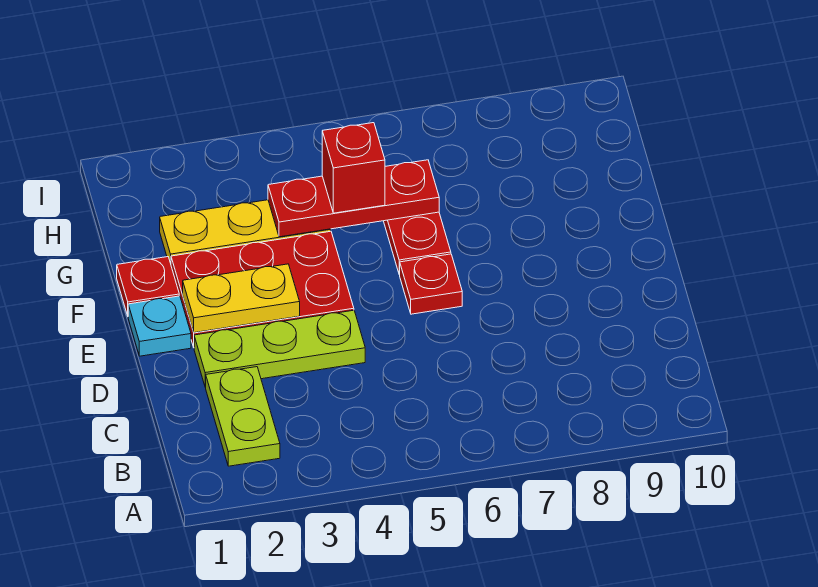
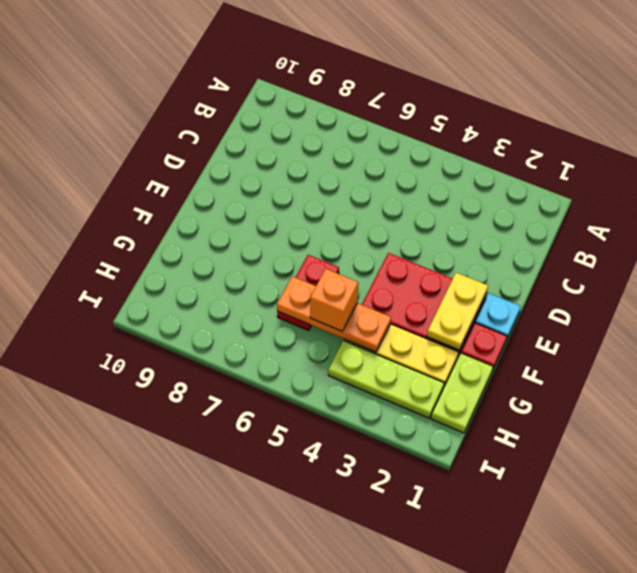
lime 1x2 plate [206,367,280,466] -> lime 1x2 plate moved to [431,353,493,433]
lime 1x3 plate [194,310,365,387] -> lime 1x3 plate moved to [328,341,444,418]
yellow 1x2 plate [183,264,300,333] -> yellow 1x2 plate turned to [427,273,488,350]
red 1x1 plate [399,254,462,314] -> none
red 1x3 plate [268,160,439,237] -> orange 1x3 plate [277,276,391,352]
red 1x1 brick [322,123,385,213] -> orange 1x1 brick [310,269,358,331]

